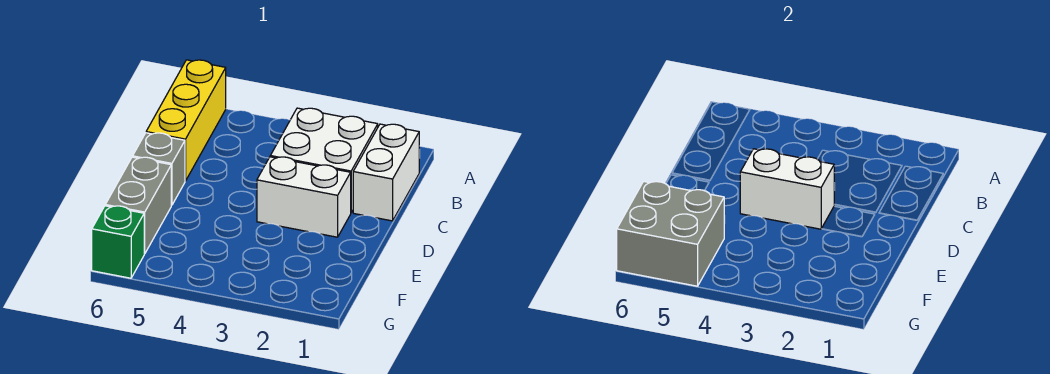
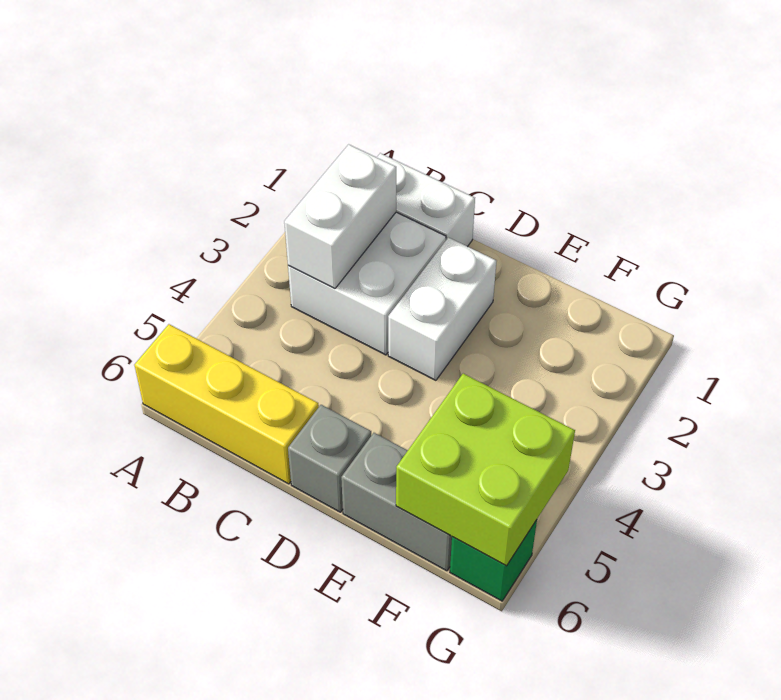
white 1x2 brick [740,149,835,229] -> white 1x2 brick moved to [284,144,396,288]
grey 2x2 brick [617,181,724,286] -> lime 2x2 brick [396,374,575,566]

